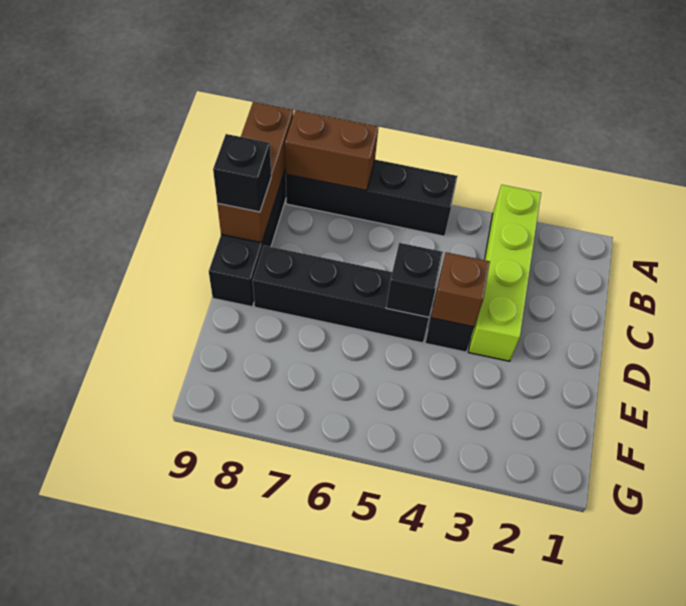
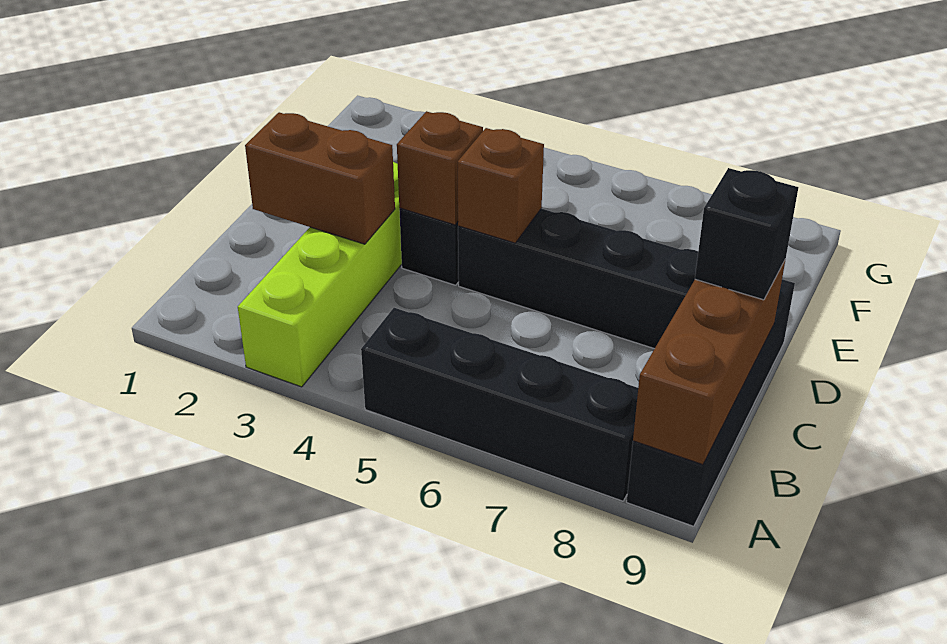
brown 1x2 brick [285,110,378,191] -> brown 1x2 brick moved to [245,112,395,244]
black 1x1 brick [386,243,443,317] -> brown 1x1 brick [457,128,544,243]

